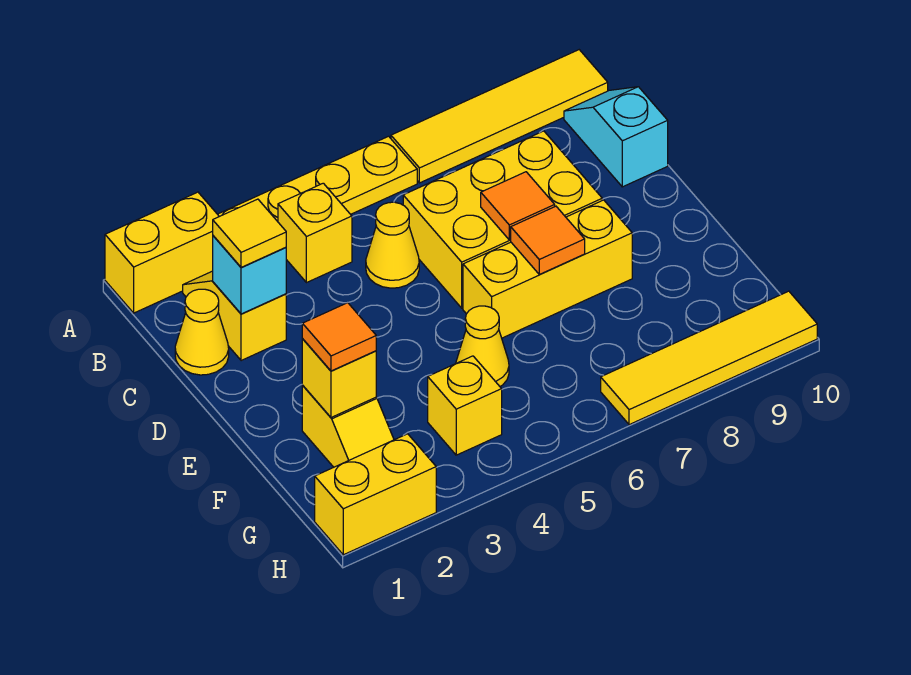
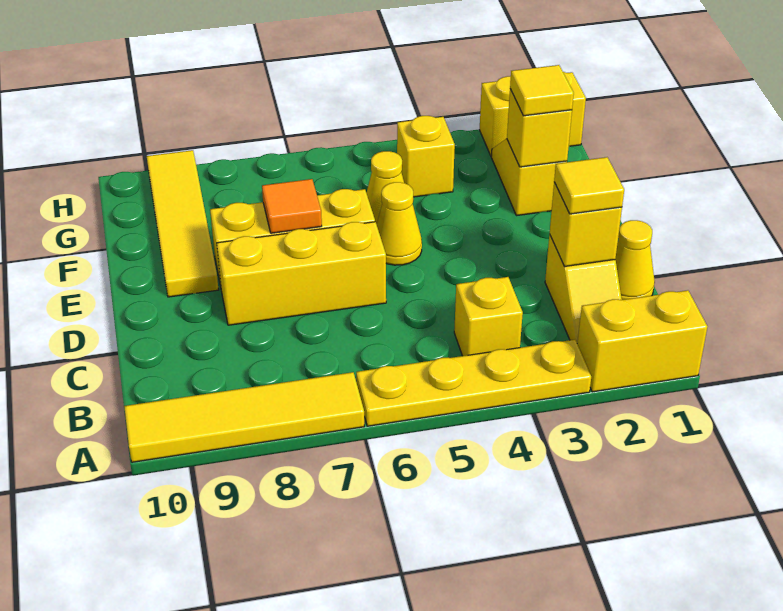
cyan 1x2 slope [564,87,668,187] -> none
cyan 1x1 brick [213,236,286,314] -> yellow 1x1 brick [550,182,622,267]
yellow 1x1 cone [366,202,419,288] -> yellow 1x1 cone moved to [377,182,422,265]
yellow 2x3 brick [403,131,602,308] -> yellow 1x3 brick [217,222,386,325]
orange 1x1 tile [481,172,555,240] -> none
orange 1x1 tile [302,303,376,371] -> yellow 1x1 tile [510,65,574,116]
yellow 1x4 tile [601,291,817,425] -> yellow 1x4 tile turned to [147,150,219,297]

